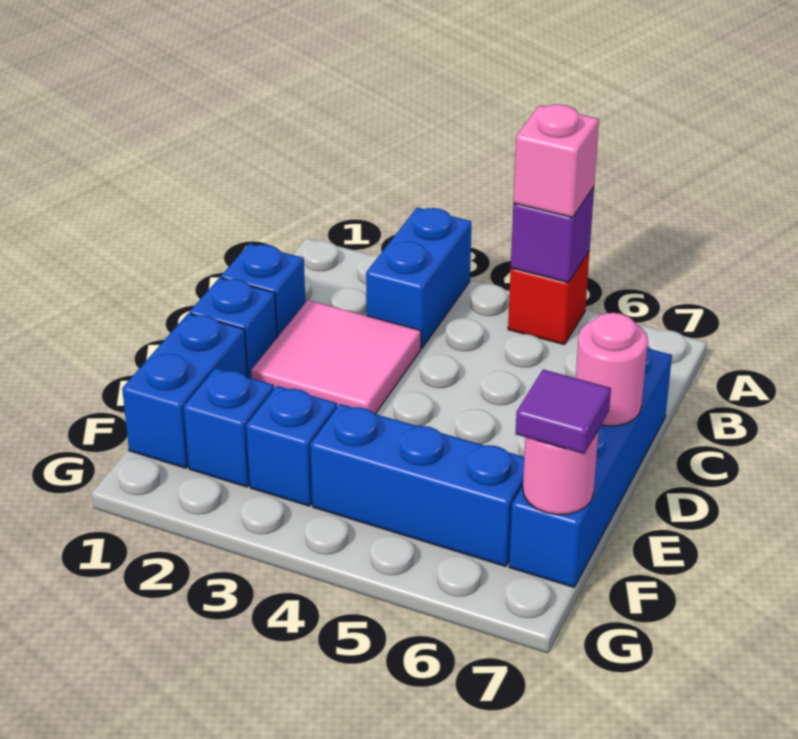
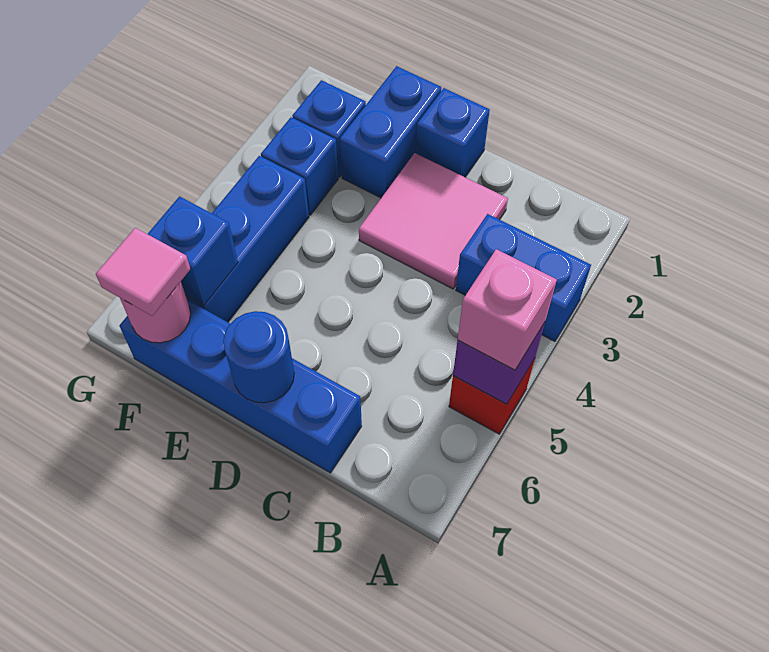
blue 1x1 brick [221,244,305,338] -> blue 1x1 brick moved to [148,196,238,305]
pink 1x1 round brick [576,313,648,426] -> blue 1x1 round brick [223,311,294,403]
blue 1x2 brick [122,313,247,468] -> blue 1x2 brick turned to [340,66,441,198]
purple 1x1 tile [515,370,611,454] -> pink 1x1 tile [96,228,190,316]

